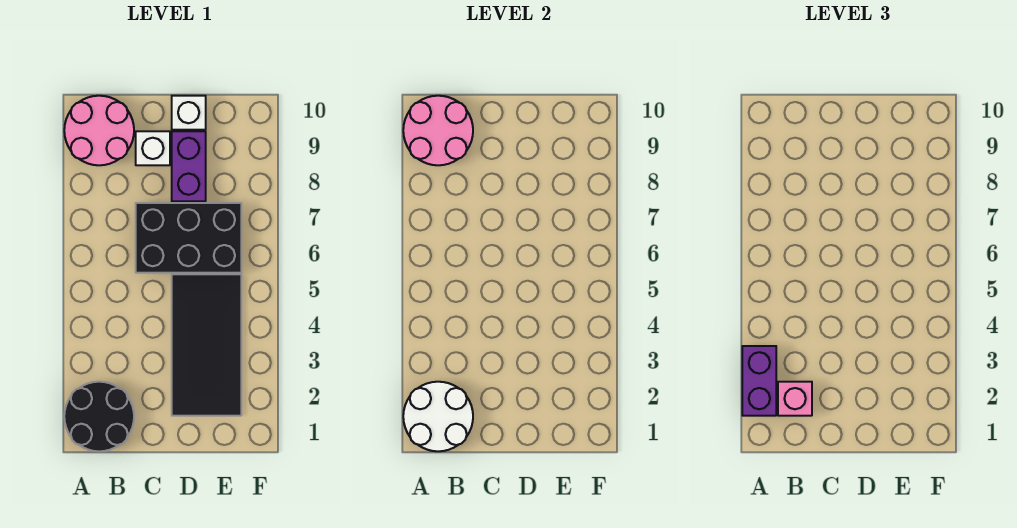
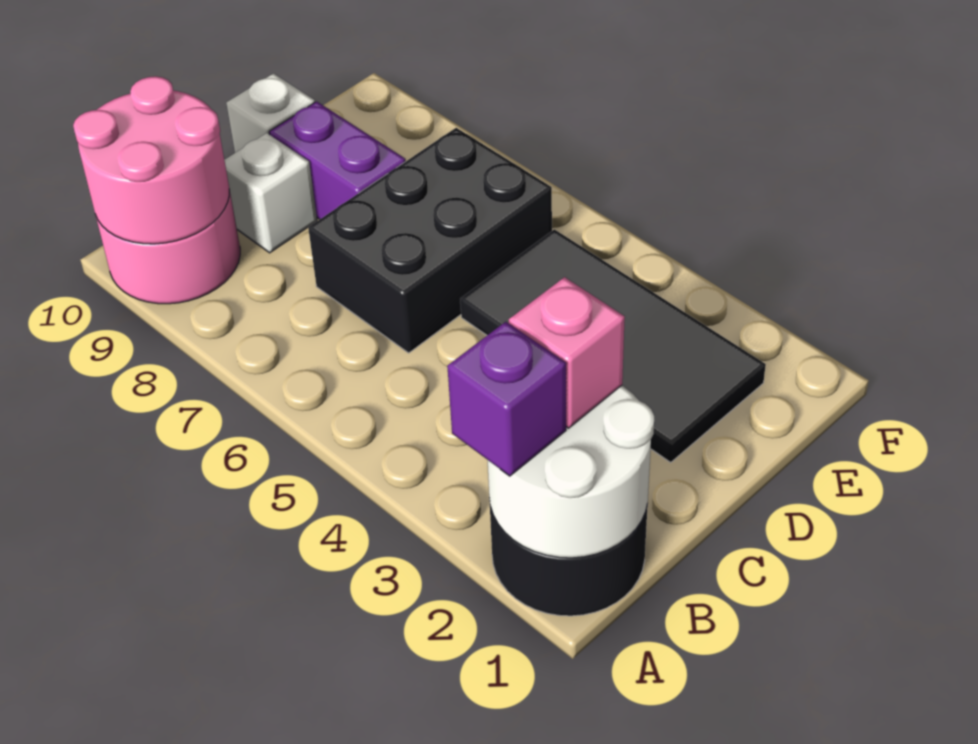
purple 1x2 brick [742,346,776,416] -> purple 1x1 brick [447,322,566,476]

